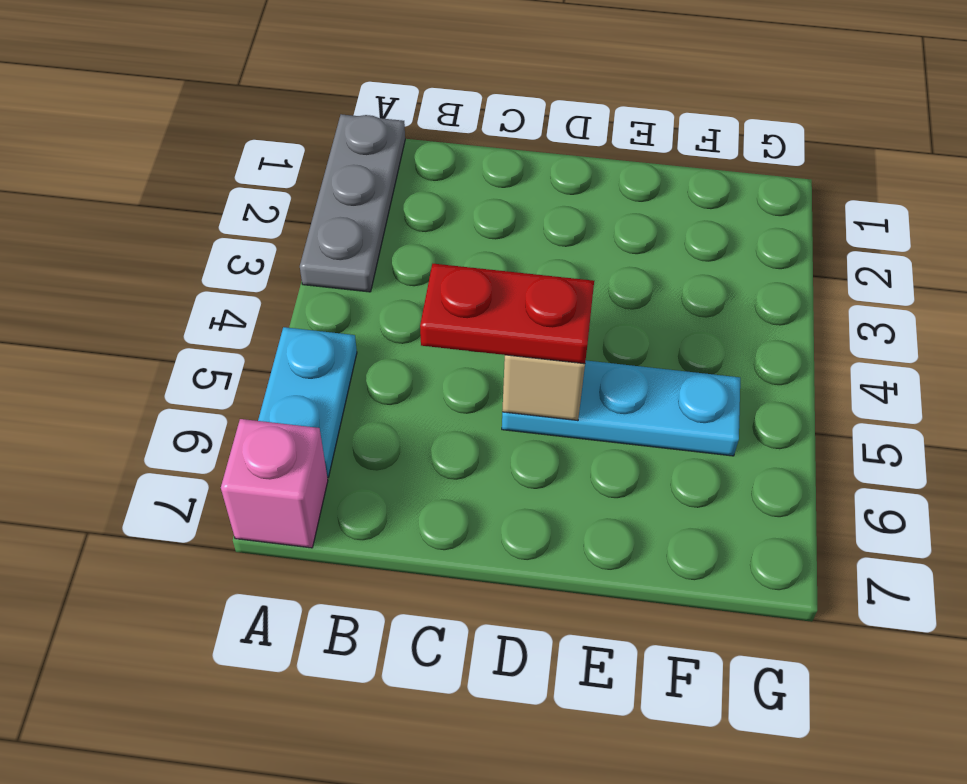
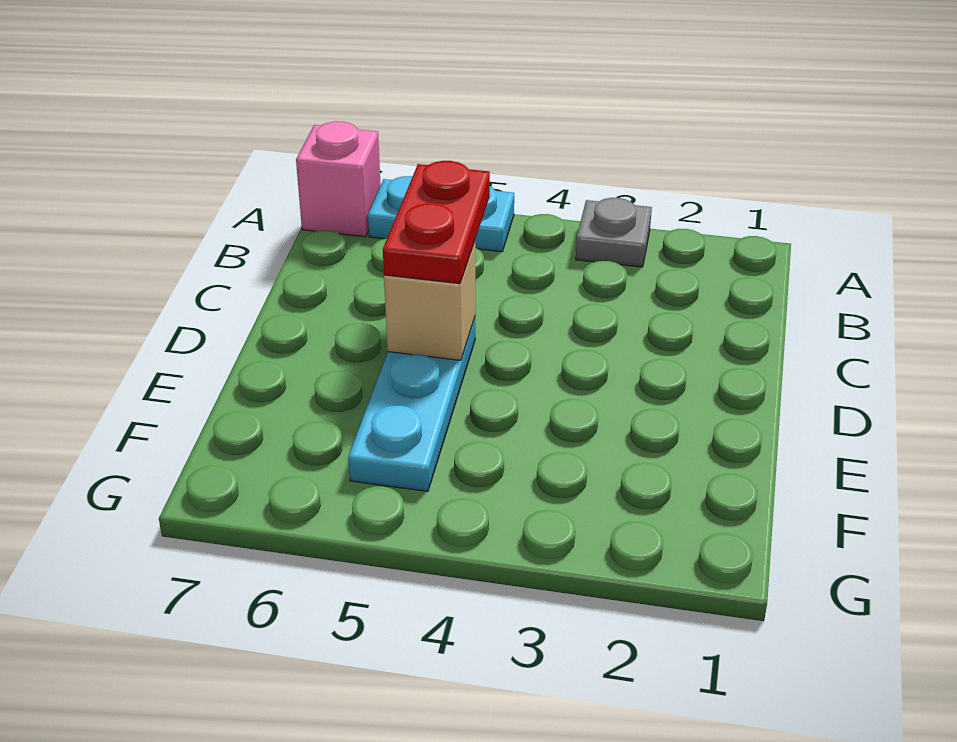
grey 1x3 plate [300,114,405,292] -> grey 1x1 plate [576,198,652,267]

